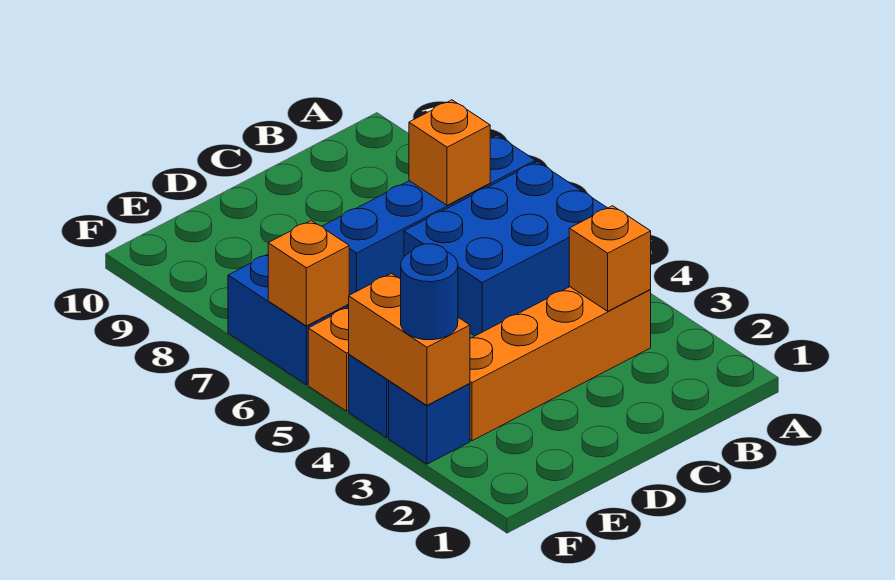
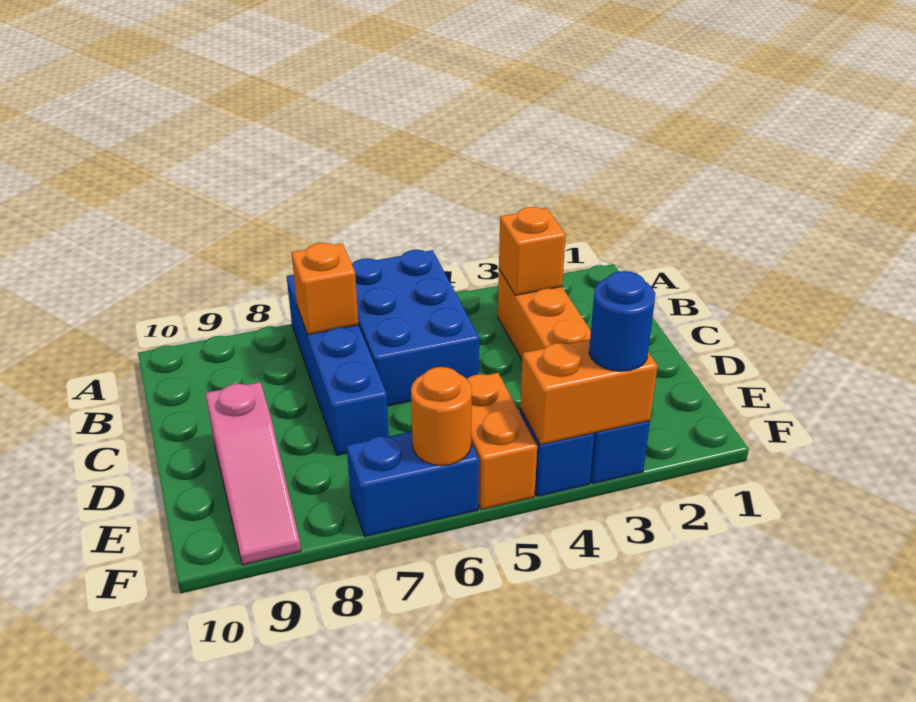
none -> pink 1x3 slope [206,382,301,565]
orange 1x1 brick [268,220,349,326] -> orange 1x1 round brick [411,367,472,466]

